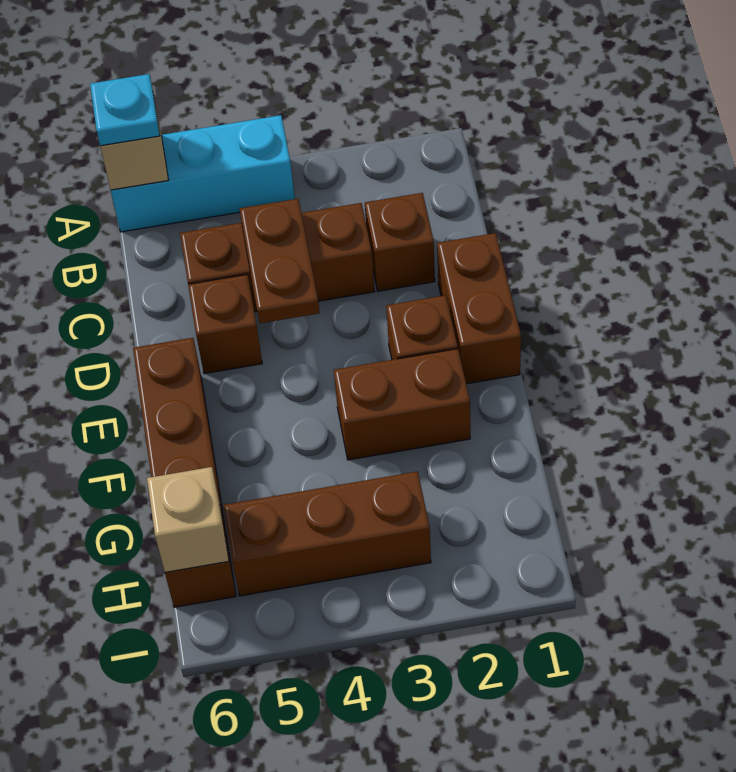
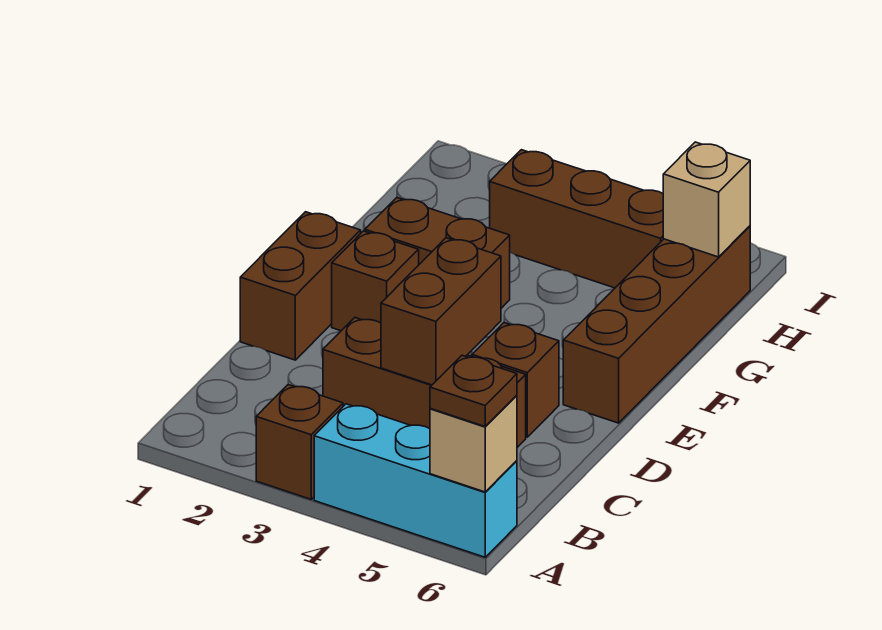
cyan 1x1 plate [90,74,160,146] -> brown 1x1 plate [430,355,517,427]
brown 1x1 brick [365,193,435,291] -> brown 1x1 brick moved to [256,385,343,499]
brown 1x2 plate [240,199,320,323] -> brown 1x2 brick [381,238,501,385]

